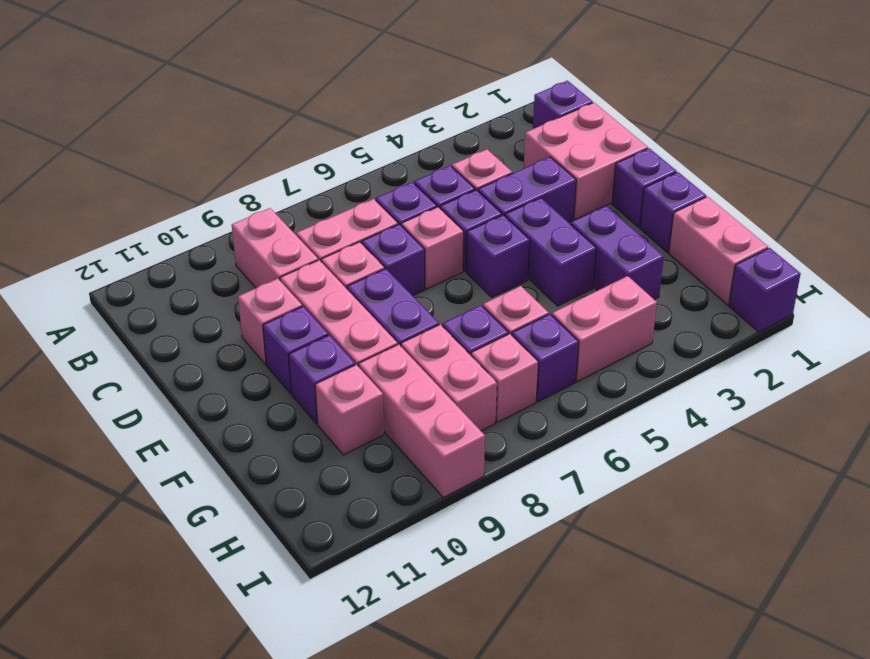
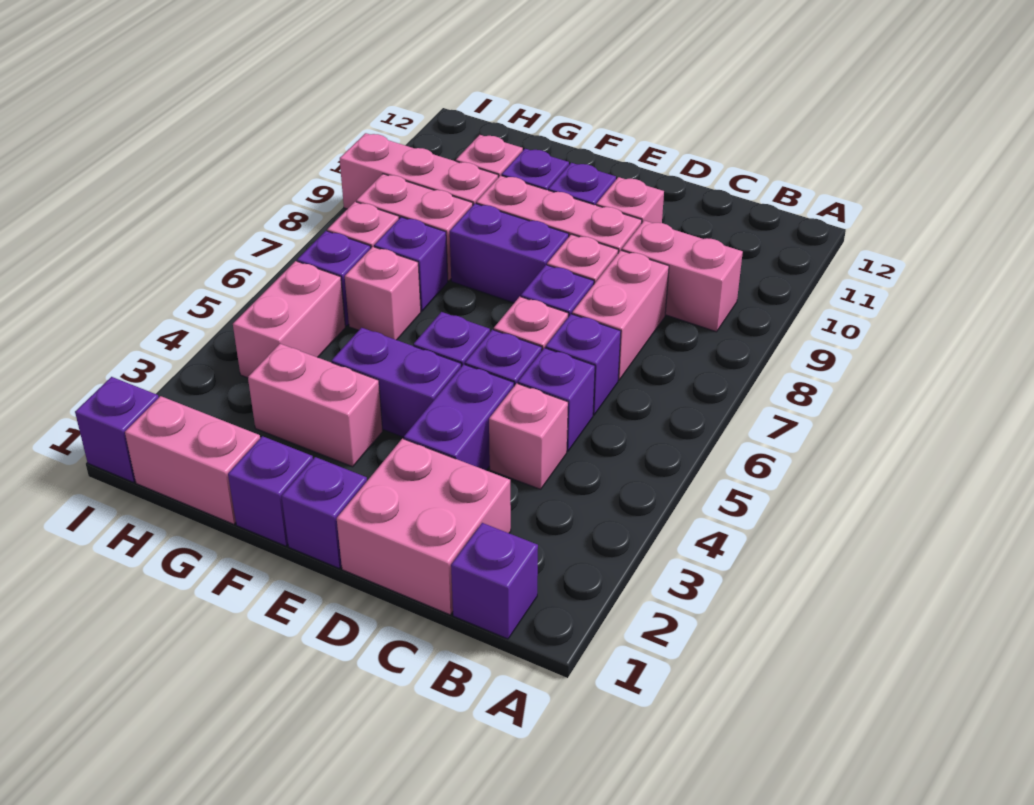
purple 1x2 brick [571,206,664,300] -> pink 1x2 brick [248,344,383,467]

